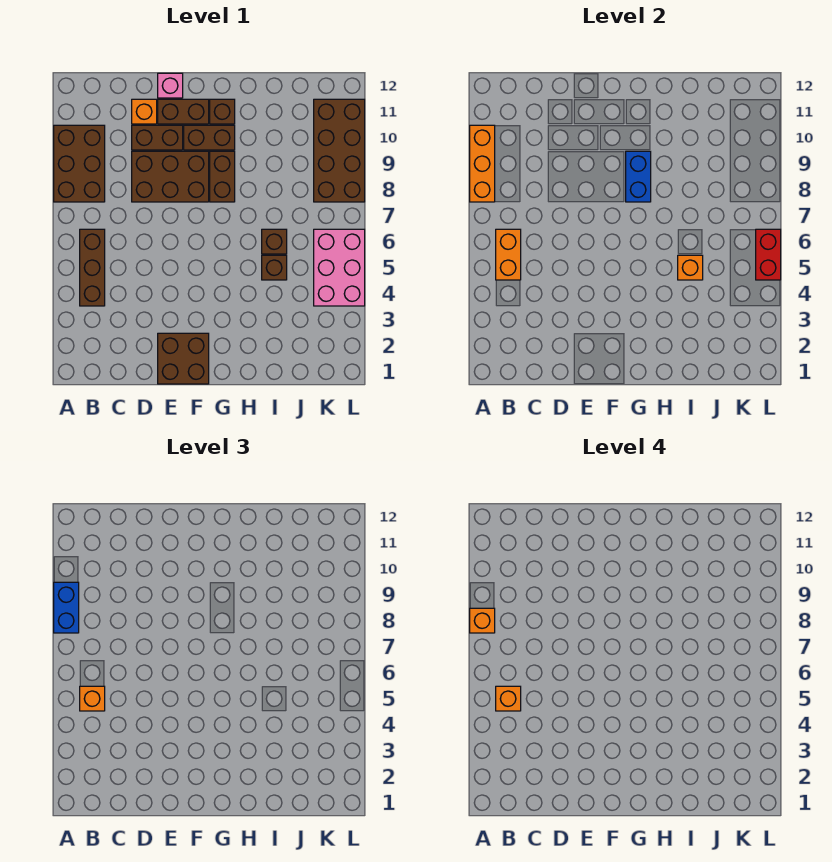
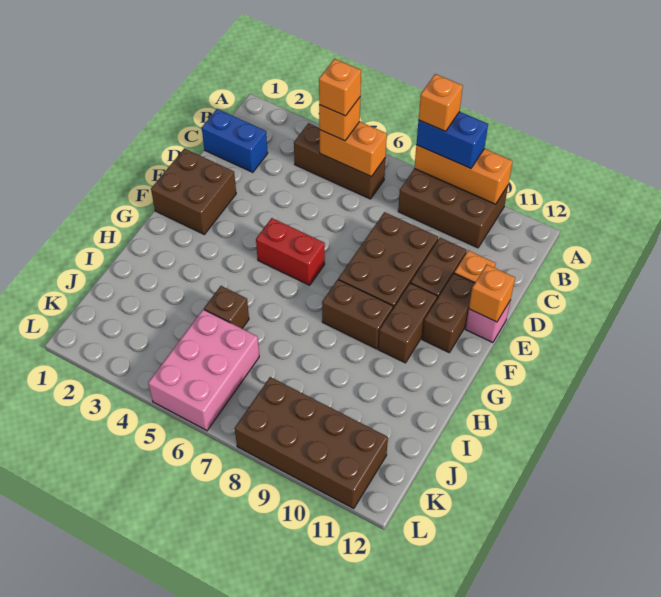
blue 1x2 brick [626,151,651,202] -> blue 1x2 brick moved to [202,109,268,172]
brown 1x1 brick [210,99,235,124] -> none
orange 1x1 brick [678,255,703,280] -> orange 1x1 brick moved to [469,265,515,322]
brown 1x1 brick [262,229,287,254] -> none
pink 2x3 brick [314,229,365,306] -> pink 2x3 brick turned to [148,309,259,431]
red 1x2 brick [756,229,781,280] -> red 1x2 brick moved to [256,218,325,285]

